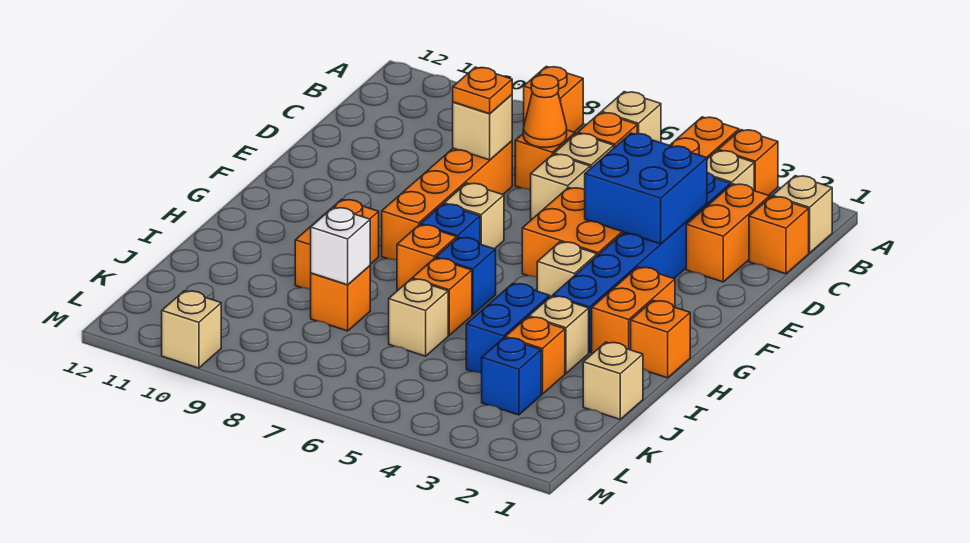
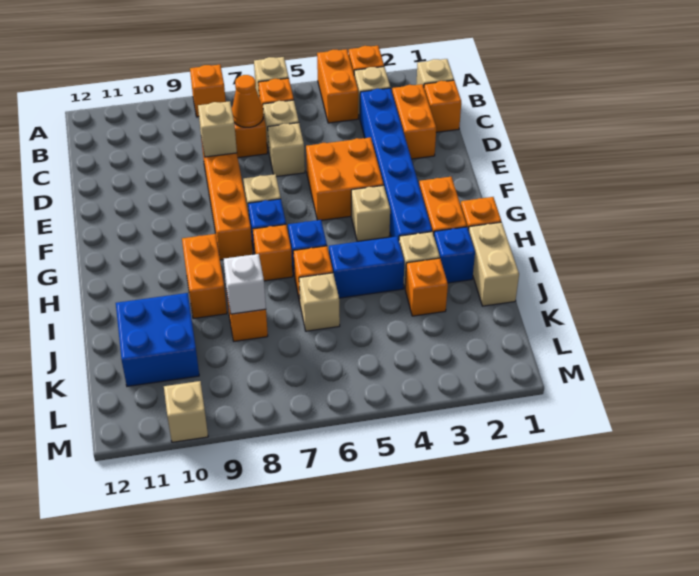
blue 2x2 brick [585,133,707,244] -> blue 2x2 brick moved to [116,293,199,386]
orange 1x1 plate [453,67,512,114] -> none
blue 1x2 brick [466,283,550,374] -> blue 1x2 brick turned to [329,236,404,298]
tan 1x1 brick [583,342,643,419] -> tan 1x2 brick [469,222,519,306]
blue 1x1 brick [482,338,541,415] -> blue 1x1 brick moved to [434,227,475,283]

